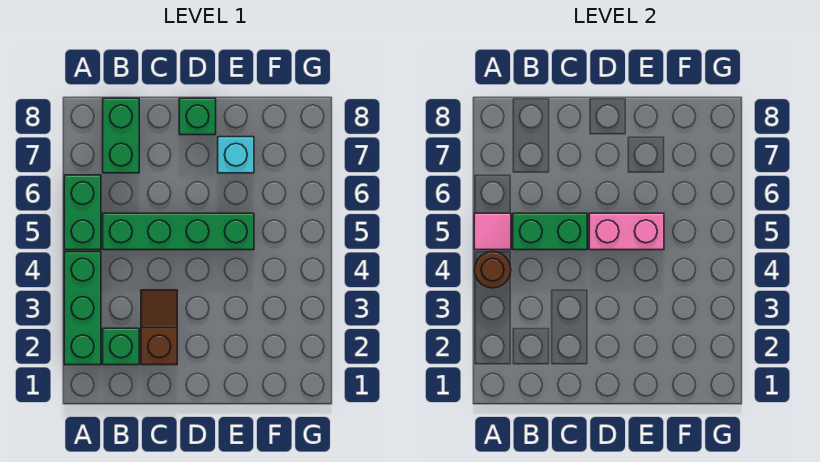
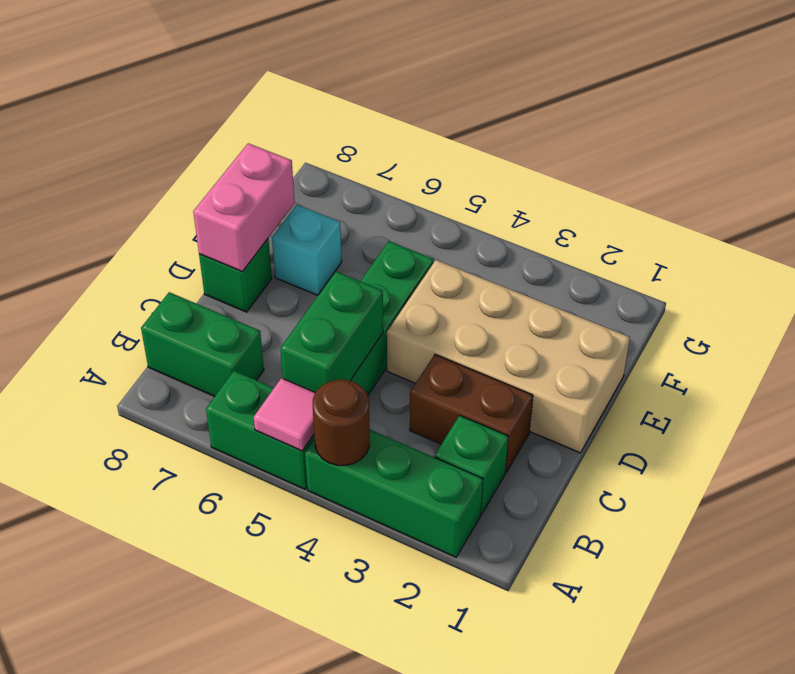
brown 1x2 slope [141,290,177,365] -> brown 1x2 brick [410,355,533,472]
none -> tan 2x4 brick [387,260,630,453]
pink 1x2 brick [589,213,664,250] -> pink 1x2 brick moved to [193,143,295,272]

